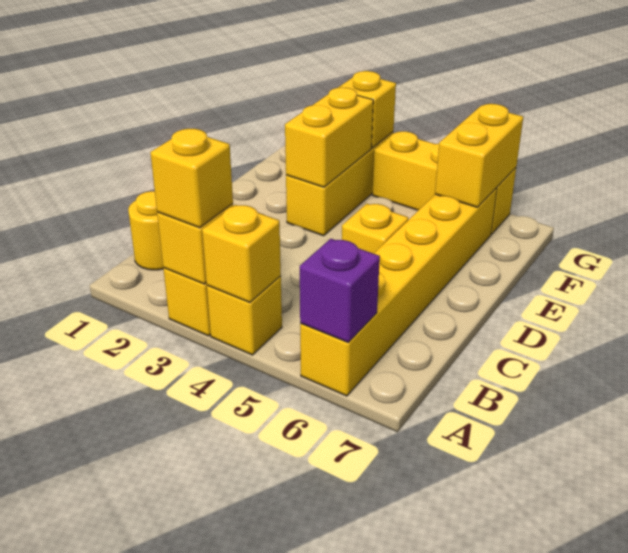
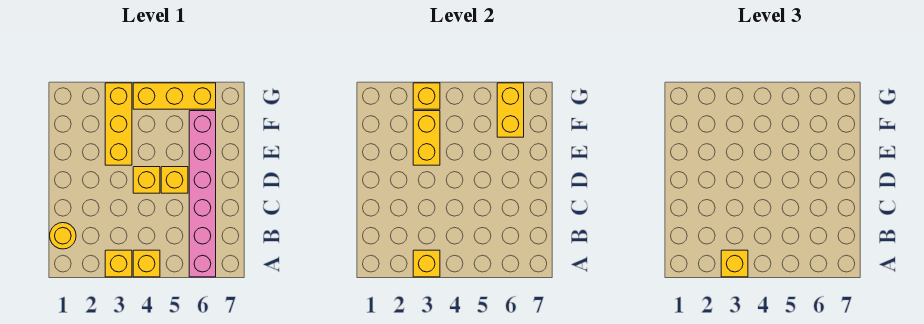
yellow 1x1 brick [202,205,281,303] -> yellow 1x1 brick moved to [133,167,160,193]
yellow 1x6 brick [300,188,497,396] -> pink 1x6 brick [189,111,216,277]
purple 1x1 brick [300,239,380,343] -> none

